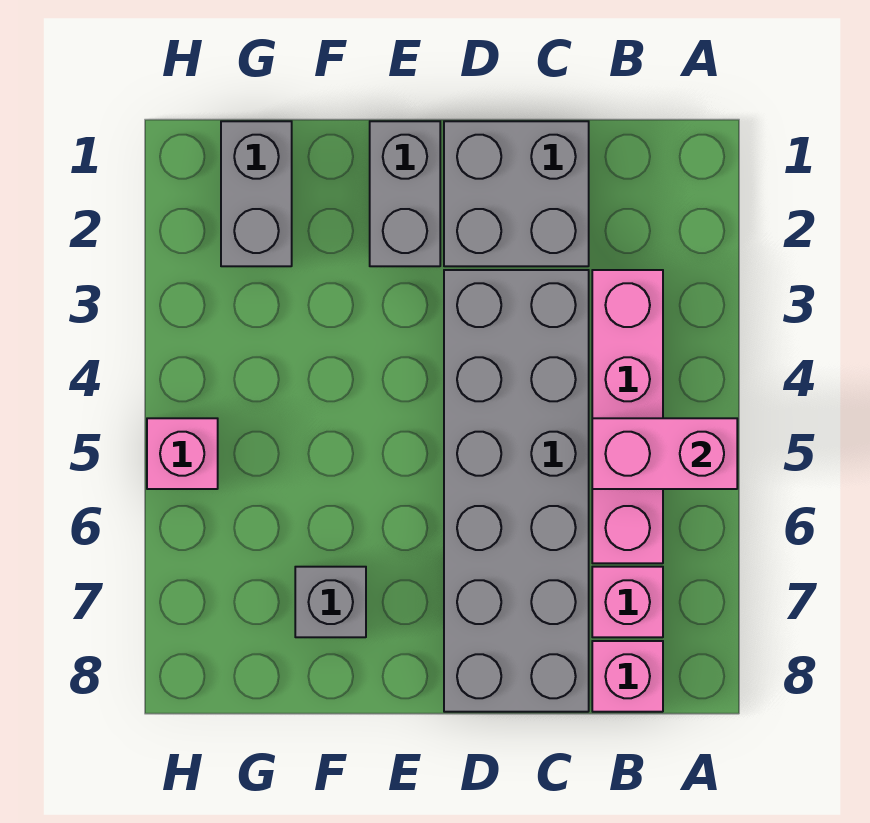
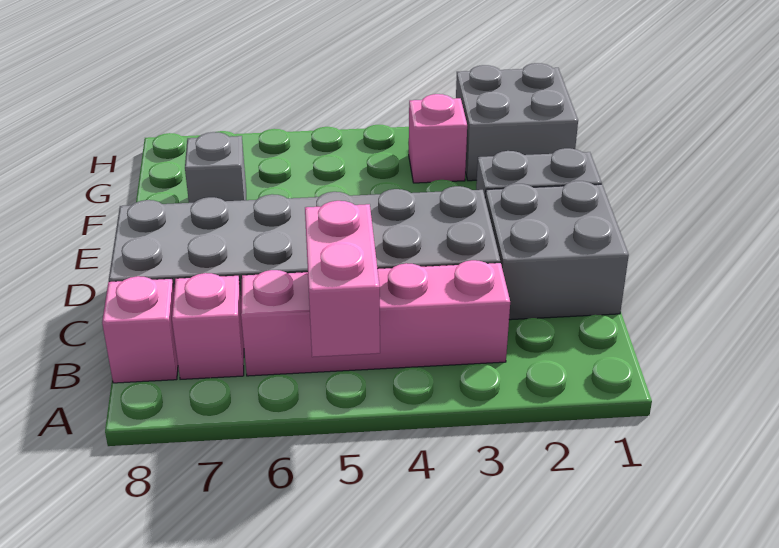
grey 1x2 brick [221,121,292,266] -> grey 2x2 brick [456,63,578,181]
pink 1x1 brick [147,418,218,489] -> pink 1x1 brick moved to [409,94,467,183]

